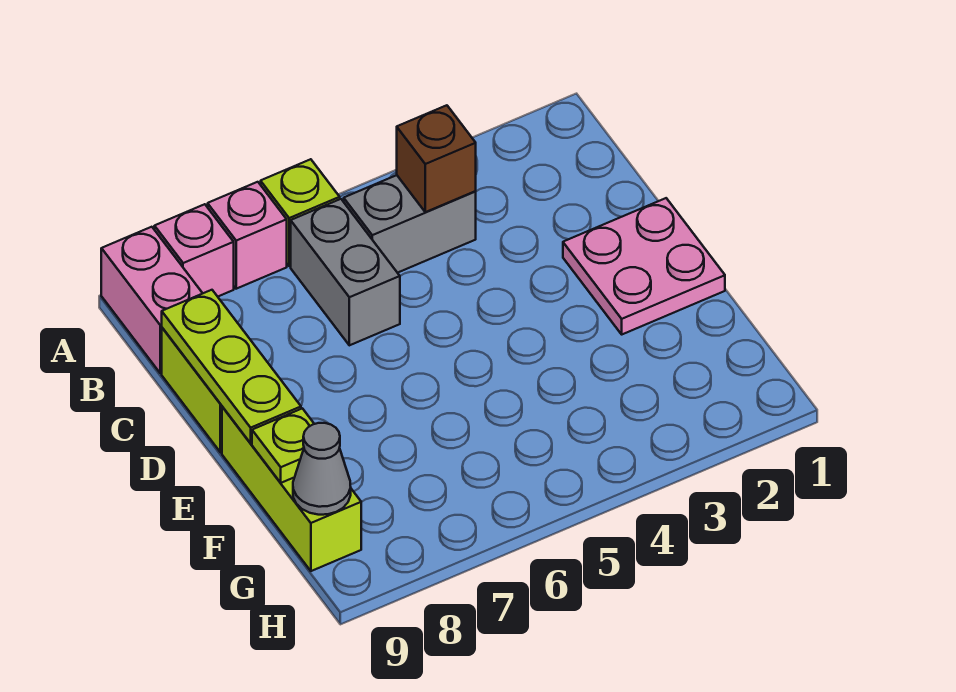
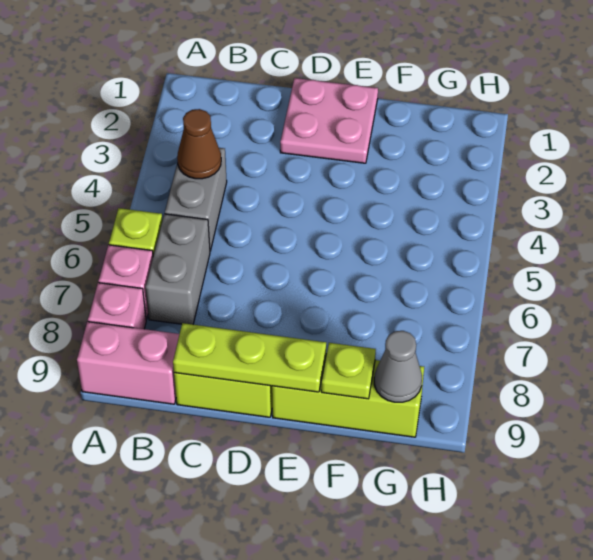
brown 1x1 brick [397,105,476,212] -> brown 1x1 cone [177,109,221,179]
grey 1x2 brick [291,199,400,345] -> grey 1x2 brick turned to [146,214,210,324]

